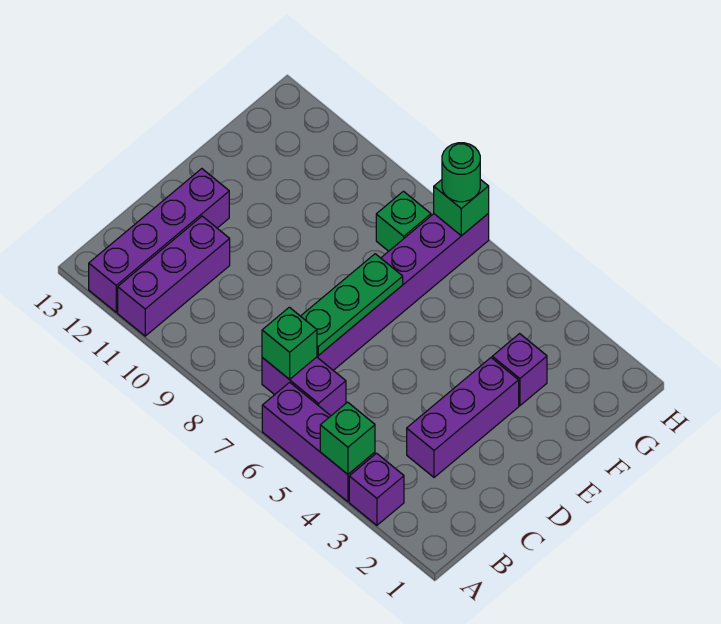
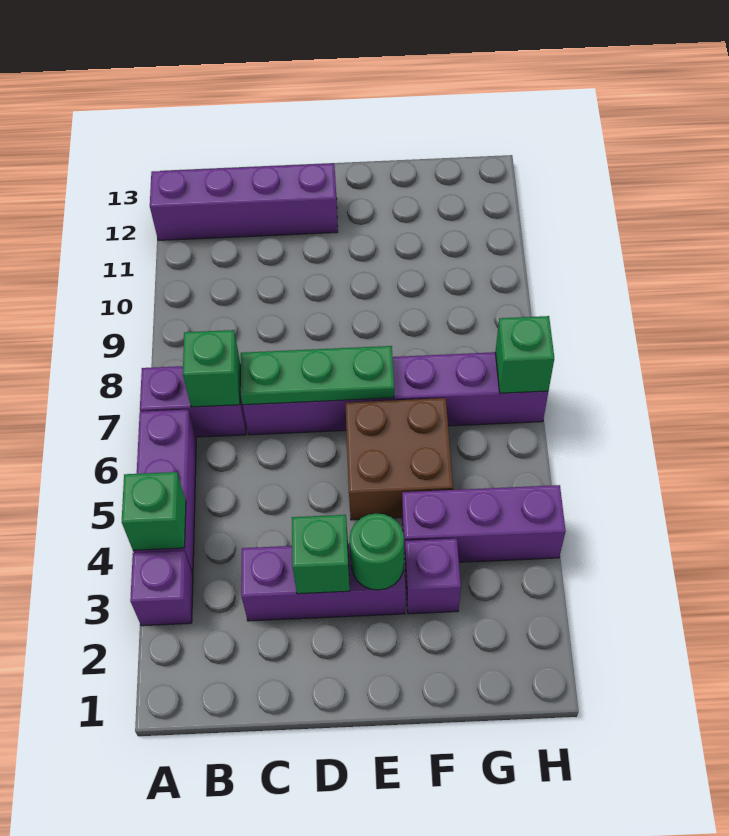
purple 1x3 brick [118,216,230,336] -> purple 1x3 brick moved to [402,485,566,562]
purple 1x2 brick [262,357,346,416] -> purple 1x2 brick turned to [140,365,246,437]
none -> brown 2x2 brick [345,398,453,520]
green 1x1 brick [376,191,431,251] -> green 1x1 brick moved to [292,515,350,594]
green 1x1 round brick [442,143,480,202] -> green 1x1 round brick moved to [350,513,404,590]

